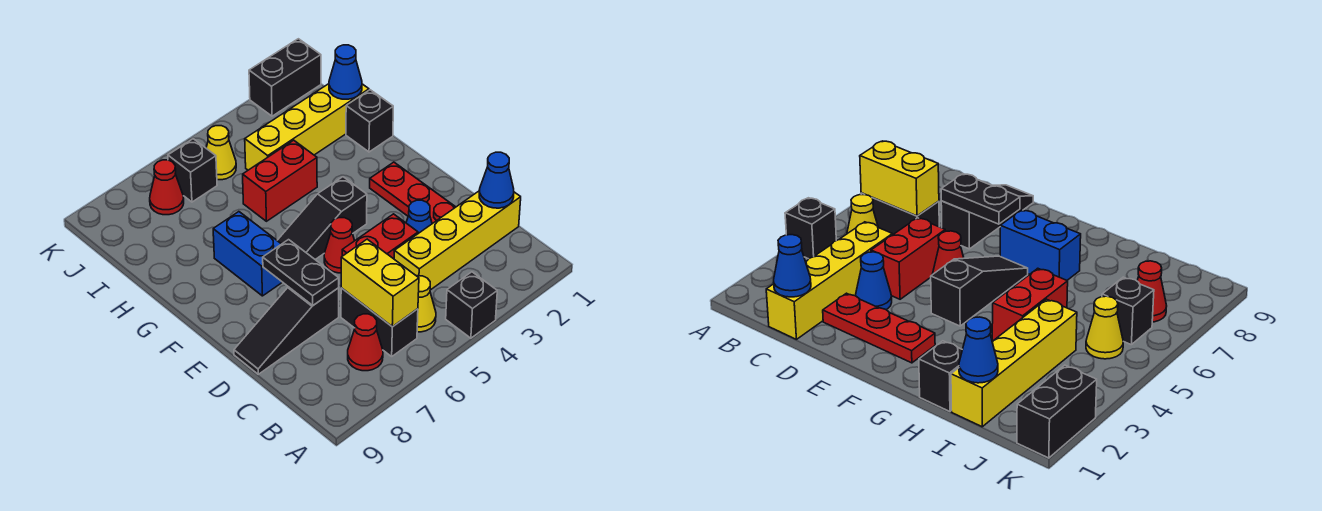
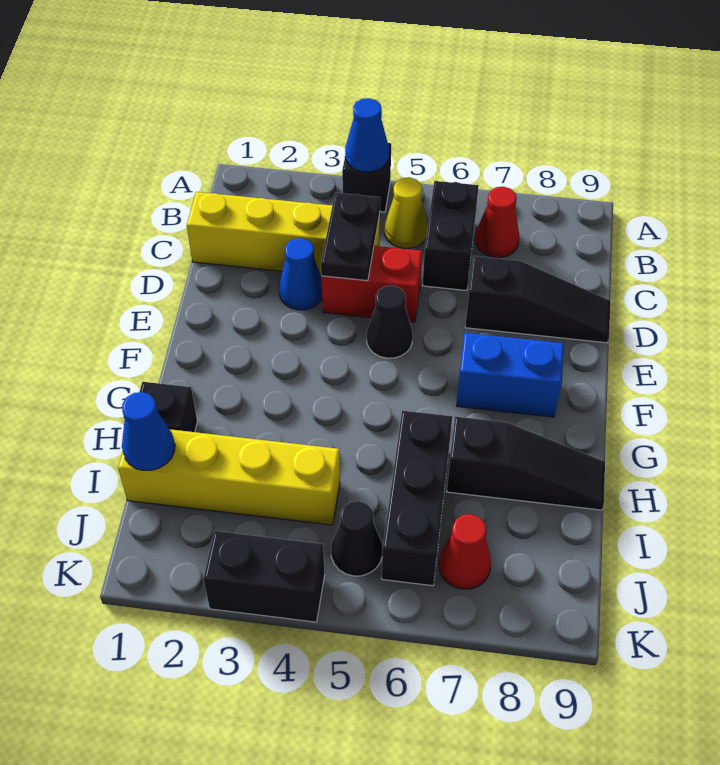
yellow 1x2 brick [341,239,419,327] -> none
blue 1x1 cone [479,152,514,208] -> blue 1x1 cone moved to [345,98,389,172]
red 1x3 plate [370,162,455,224] -> none
black 1x2 plate [263,240,339,305] -> black 1x2 plate moved to [321,193,380,281]
red 1x1 cone [324,218,355,273] -> black 1x1 cone [367,286,413,358]
black 1x3 slope [277,177,367,259] -> black 1x3 slope moved to [447,417,605,510]
blue 1x2 brick [213,212,282,296] -> blue 1x2 brick turned to [456,333,564,417]
red 1x2 brick [243,140,317,221] -> none
yellow 1x1 cone [206,126,236,180] -> black 1x1 cone [331,501,382,576]
black 1x1 brick [168,139,217,202] -> black 1x3 brick [382,411,452,586]
black 1x2 brick [249,39,321,116] -> black 1x2 brick moved to [203,531,325,622]

